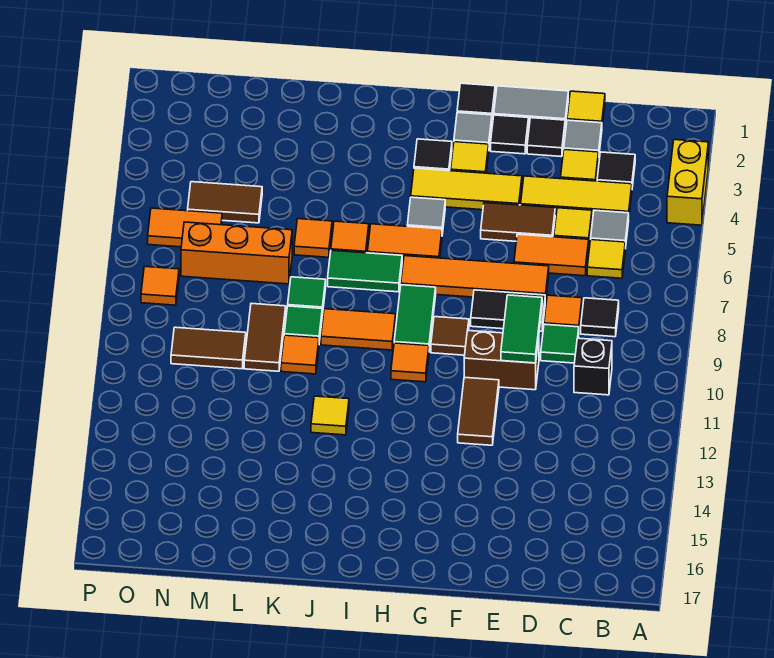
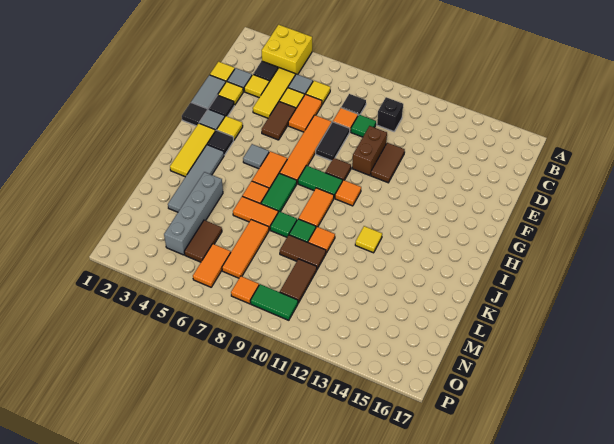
yellow 1x2 brick [667,140,708,225] -> yellow 2x2 brick [262,25,312,75]
black 1x1 tile [527,118,565,157] -> yellow 1x1 tile [218,81,244,105]
green 1x2 tile [501,295,542,363] -> green 1x2 tile moved to [250,284,298,320]
yellow 1x3 tile [411,168,522,210] -> yellow 1x3 tile moved to [170,123,215,177]
brown 1x2 tile [458,377,499,445] -> brown 1x2 tile turned to [371,143,405,183]
none -> grey 1x4 tile [168,145,224,212]
none -> grey 1x4 brick [164,172,223,255]
orange 1x1 tile [294,219,332,257] -> orange 1x2 tile [233,196,278,230]
orange 1x3 brick [181,222,292,284] -> orange 1x3 tile [222,220,269,278]

